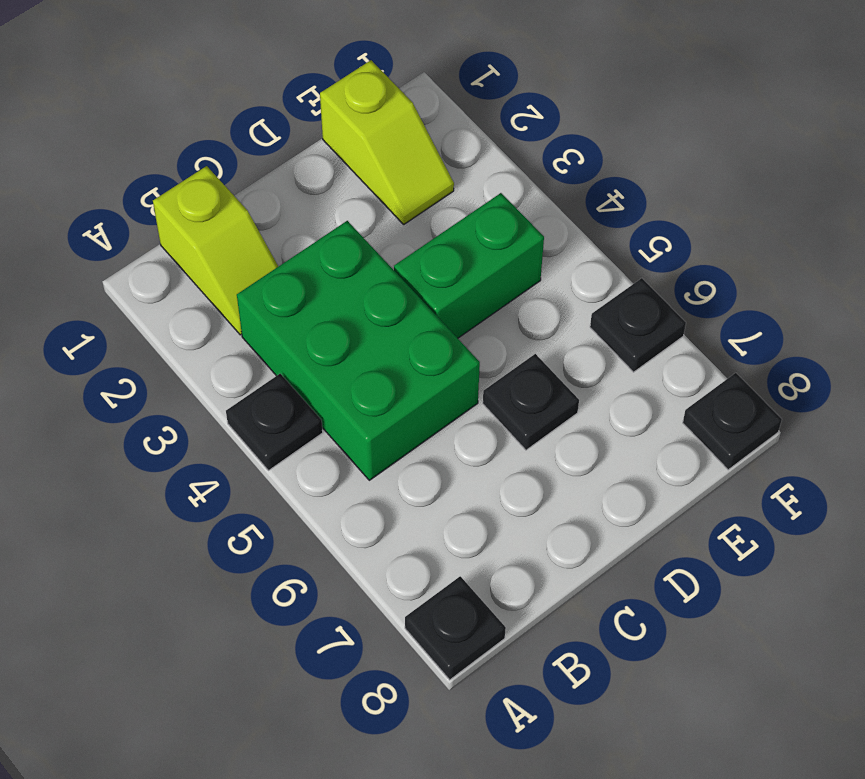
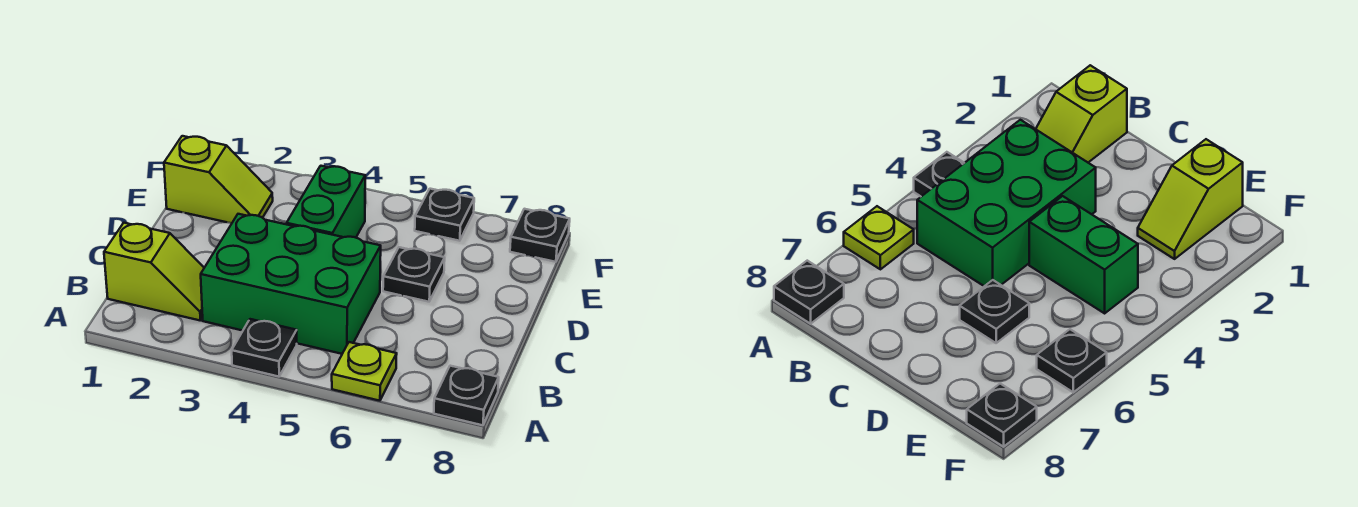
none -> lime 1x1 plate [332,342,397,401]

